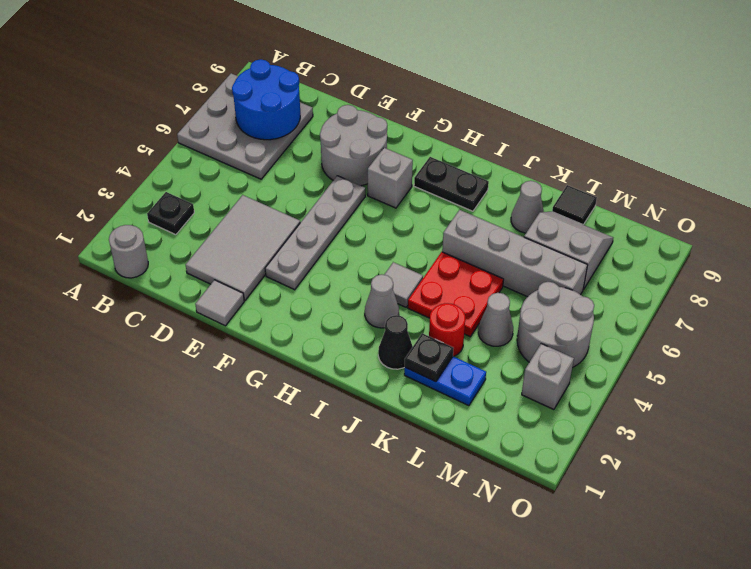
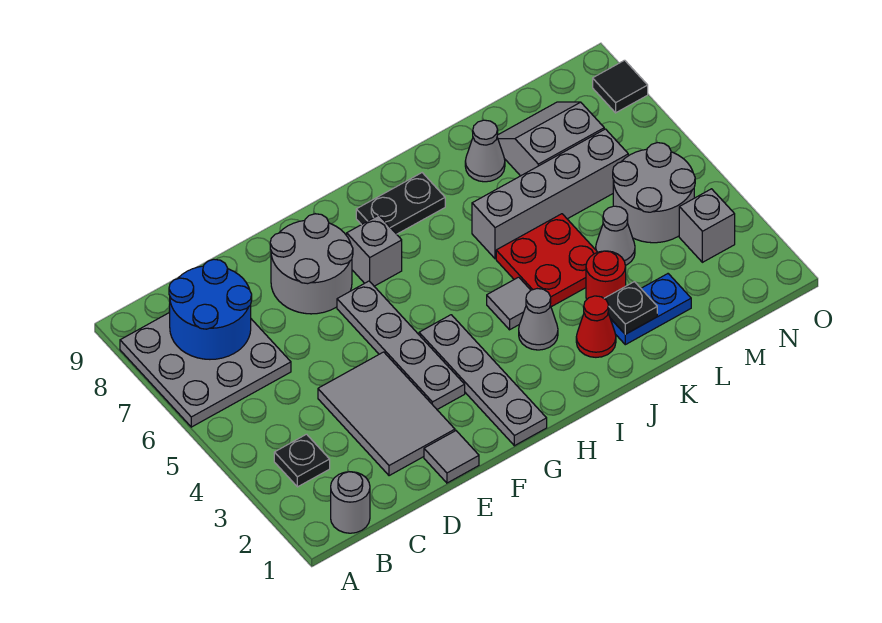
none -> grey 1x4 plate [419,315,547,446]
black 1x1 cone [378,315,413,369] -> red 1x1 cone [576,296,616,357]
black 1x1 tile [552,185,597,225] -> black 1x1 tile moved to [593,60,648,113]

